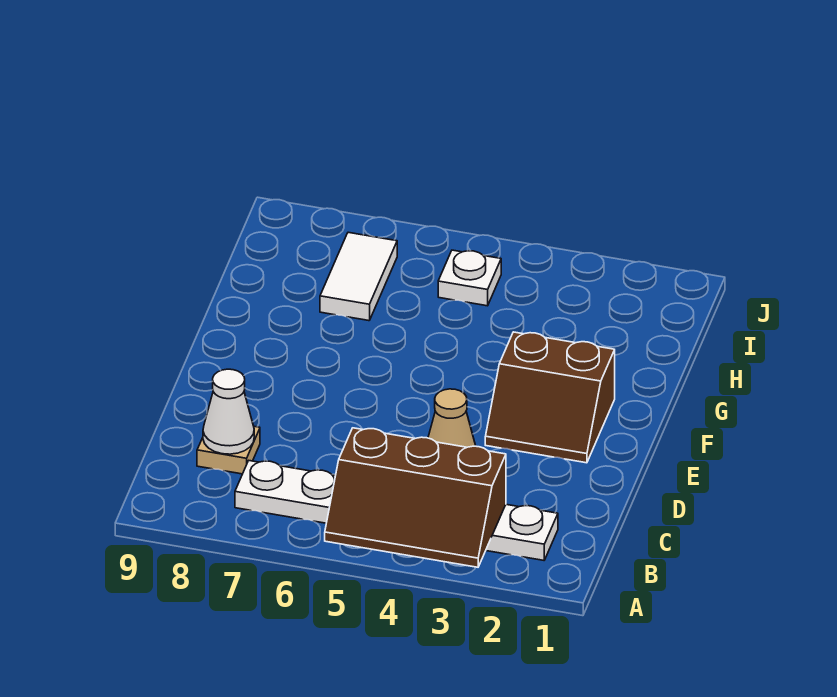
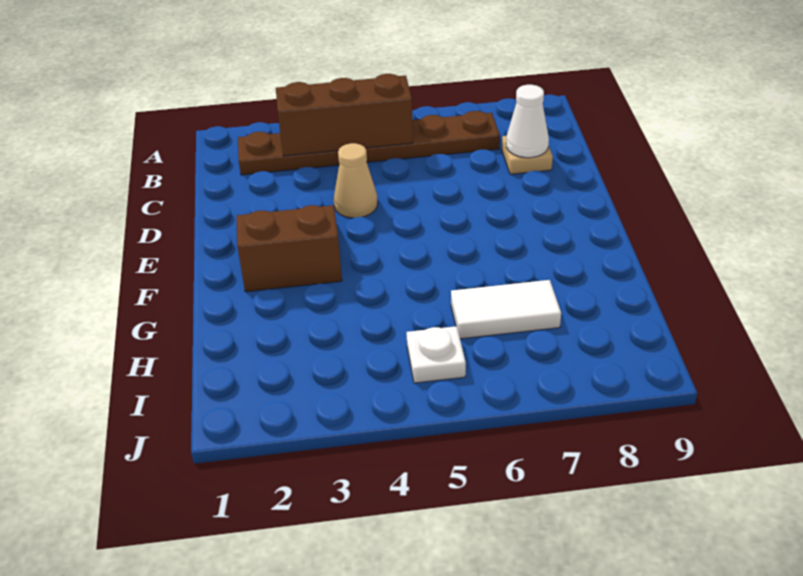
white 1x6 plate [235,461,558,560] -> brown 1x6 plate [238,111,500,175]
white 1x2 tile [320,232,397,321] -> white 1x2 tile turned to [451,280,561,339]

